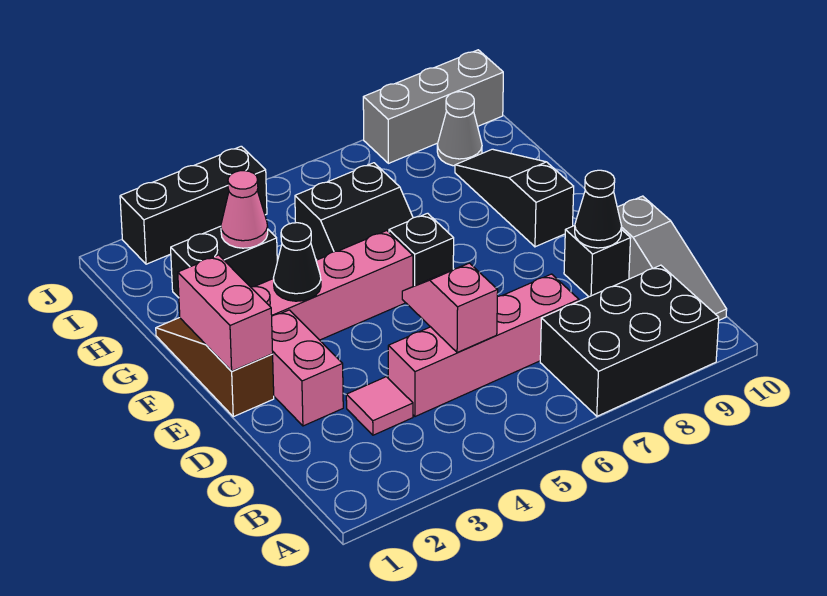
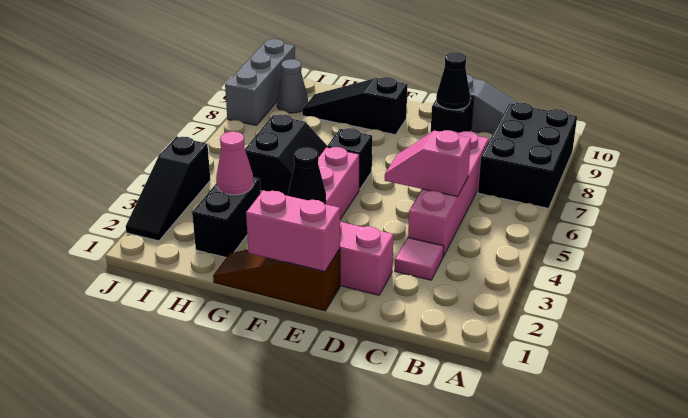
black 1x3 brick [120,146,267,264] -> black 1x3 slope [126,137,210,241]

